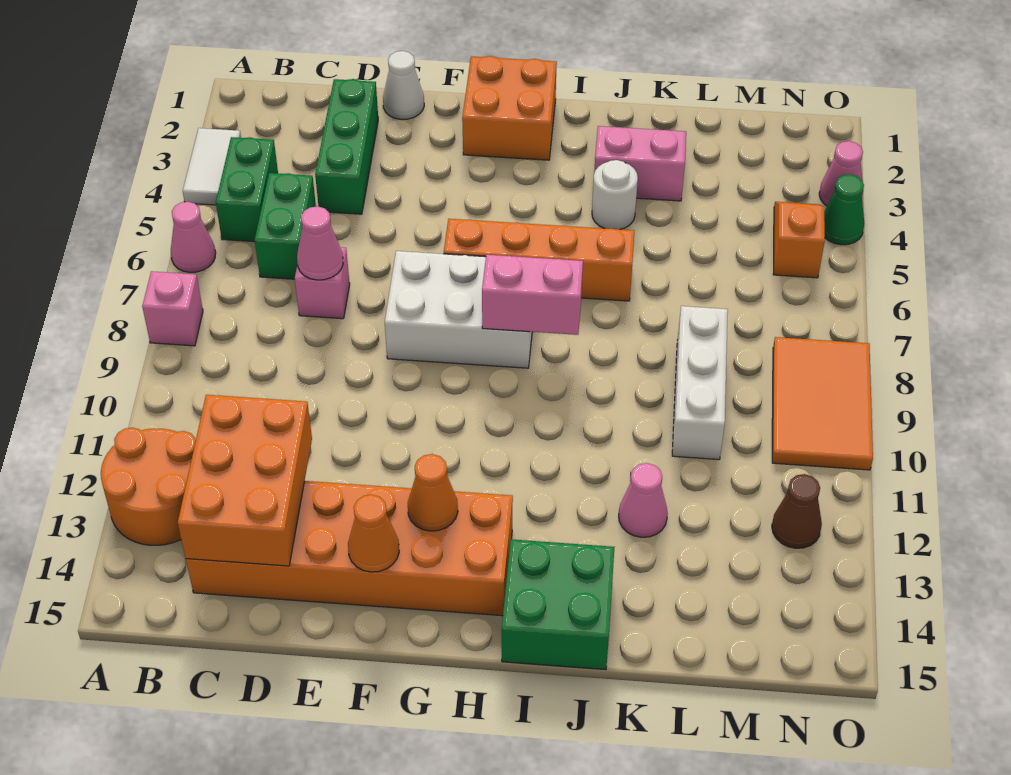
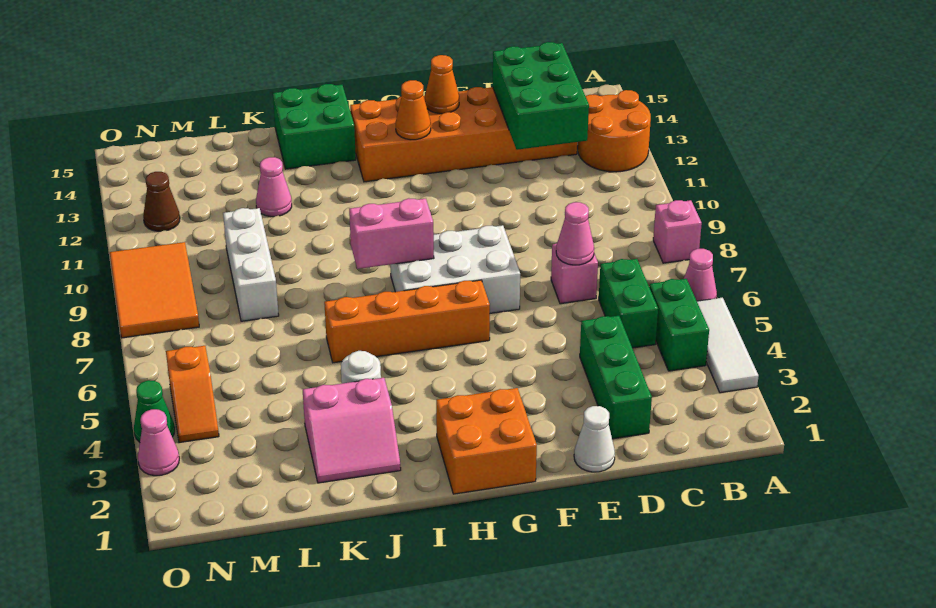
white 1x2 tile [183,128,241,205] -> white 1x3 tile [697,298,759,393]
orange 2x3 brick [178,395,312,566] -> green 2x3 brick [493,42,589,150]

